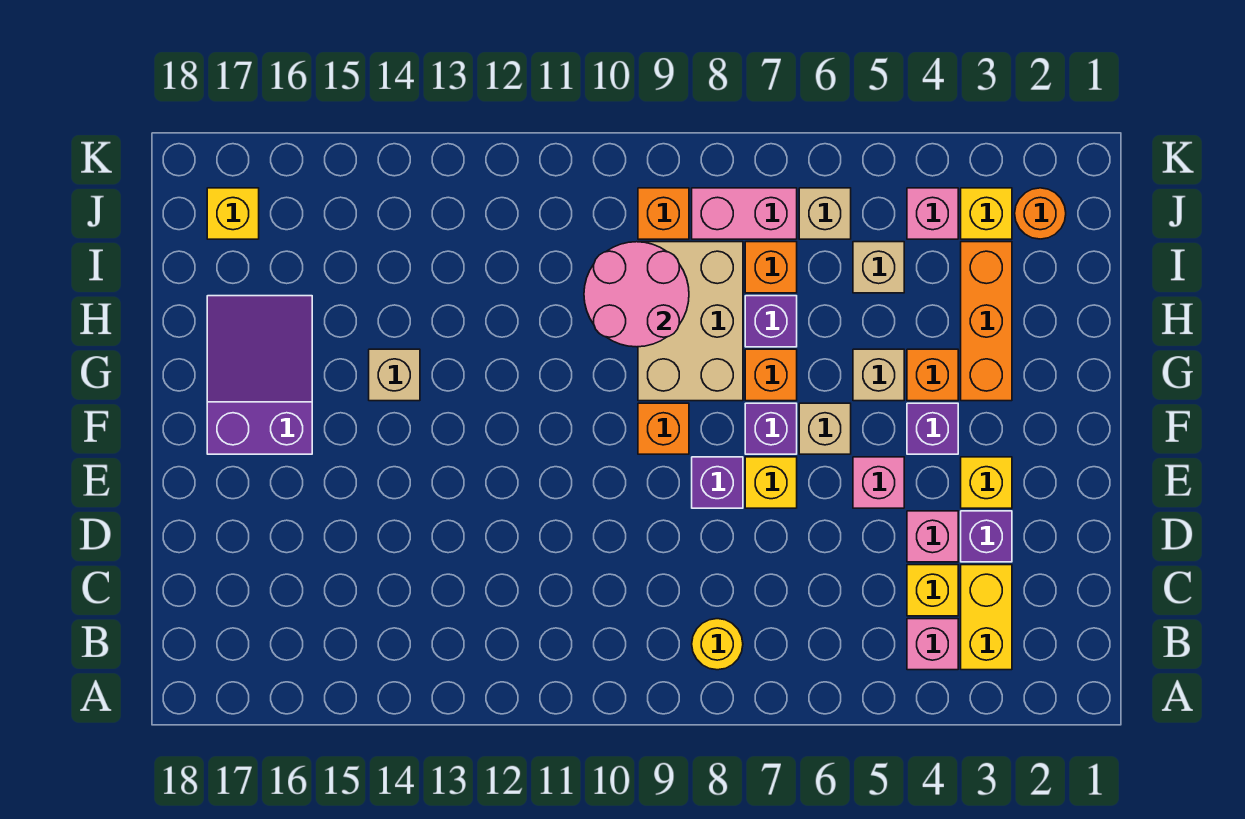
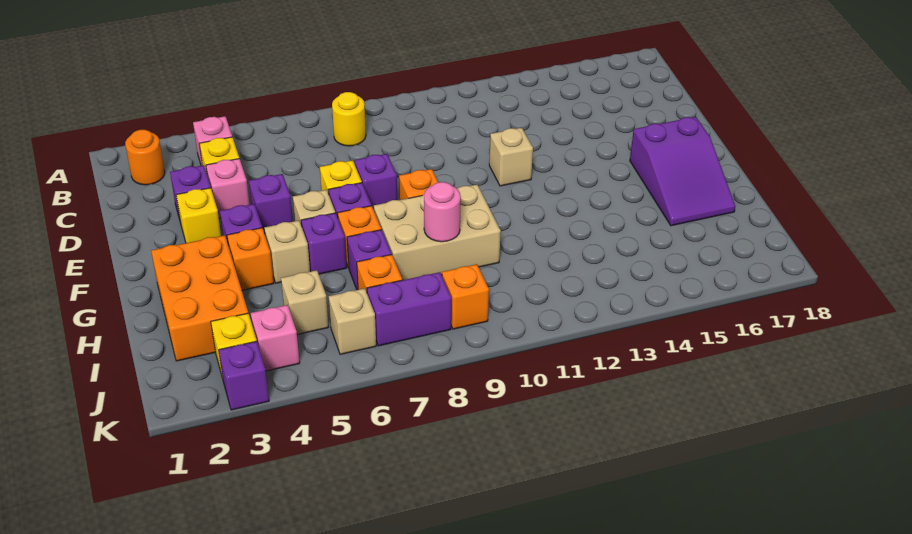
yellow 1x2 brick [961,565,1012,670] -> none
pink 1x1 brick [853,457,904,508] -> purple 1x1 brick [249,174,293,234]
orange 1x3 brick [961,242,1012,401] -> orange 2x3 brick [151,235,248,361]
none -> purple 1x1 brick [301,213,347,274]
tan 2x3 brick [638,242,743,401] -> tan 2x3 brick turned to [374,185,501,280]
tan 1x1 brick [369,349,420,401] -> tan 1x1 brick moved to [489,128,533,186]
pink 2x2 round brick [584,242,689,347] -> pink 1x1 round brick [424,182,461,242]
orange 1x1 round brick [1015,188,1066,239] -> orange 1x1 round brick moved to [125,130,165,185]
pink 1x2 brick [692,188,797,239] -> purple 1x2 brick [367,272,451,346]
yellow 1x1 brick [207,188,259,239] -> none
none -> purple 1x1 brick [219,341,269,410]

